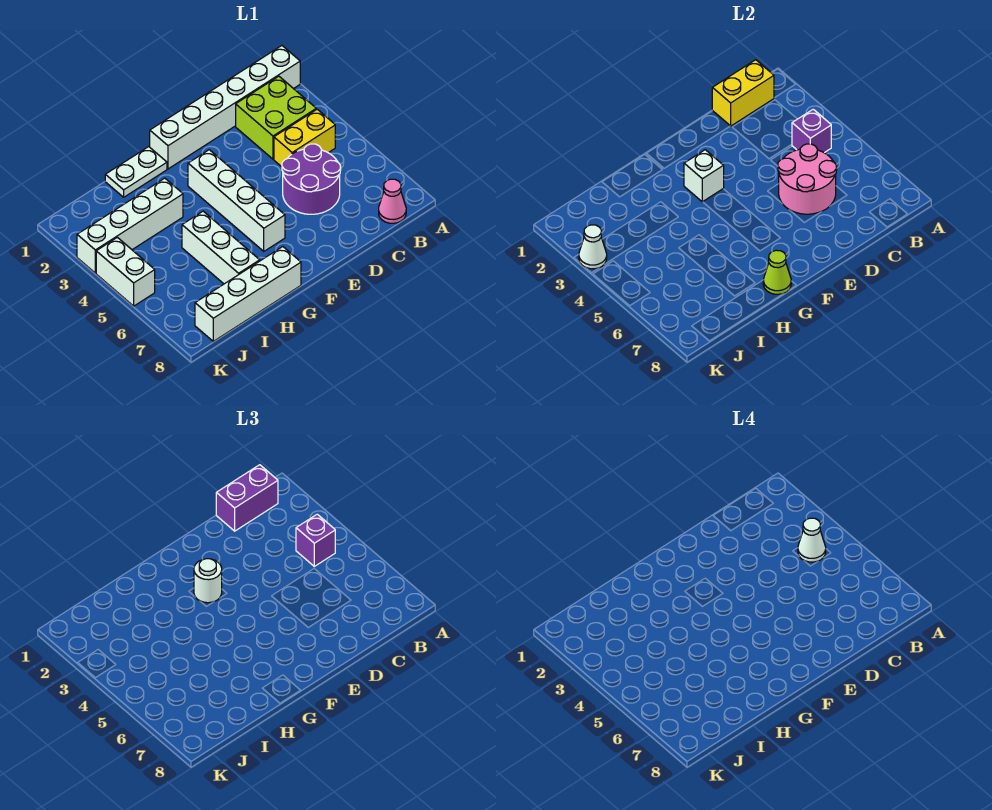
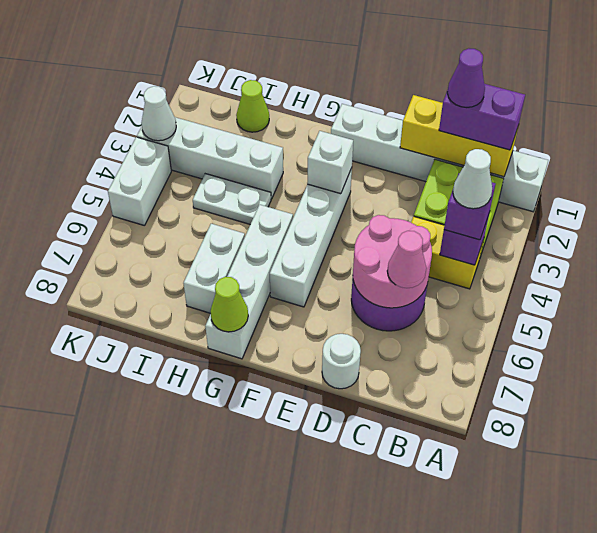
yellow 1x2 brick [712,60,774,126] -> yellow 1x3 brick [400,95,518,177]
pink 1x1 cone [379,179,406,223] -> pink 1x1 cone moved to [387,231,426,288]
none -> purple 1x1 cone [447,48,485,107]
white 1x1 round brick [194,559,222,603] -> white 1x1 round brick moved to [322,334,361,389]
white 1x2 plate [105,147,167,197] -> white 1x2 plate moved to [193,174,271,224]
white 1x4 brick [195,247,301,341] -> white 1x4 brick turned to [205,205,293,359]
white 1x3 brick [182,211,260,284] -> white 1x2 brick [183,224,245,313]
none -> lime 1x1 cone [236,80,269,132]

